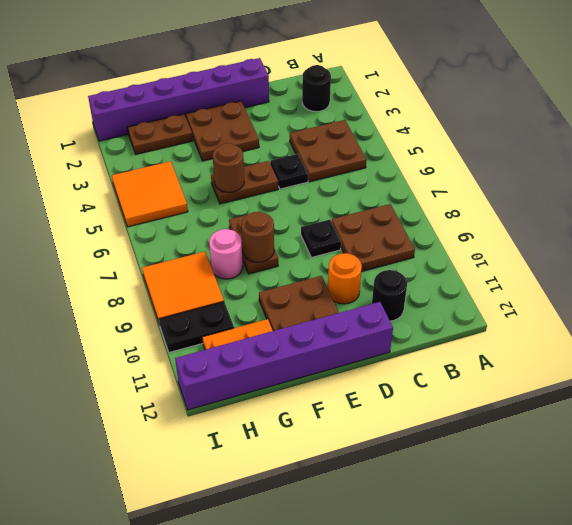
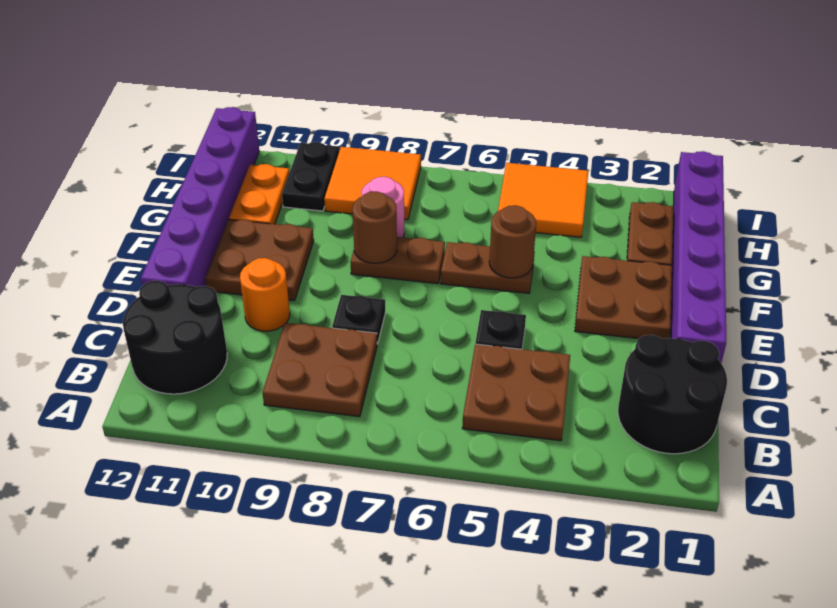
black 1x1 round brick [302,65,331,112] -> black 2x2 round brick [618,335,727,454]
black 1x1 round brick [372,270,407,321] -> black 2x2 round brick [123,281,227,394]
brown 1x2 plate [211,161,278,204] -> brown 1x2 plate turned to [441,242,535,293]

